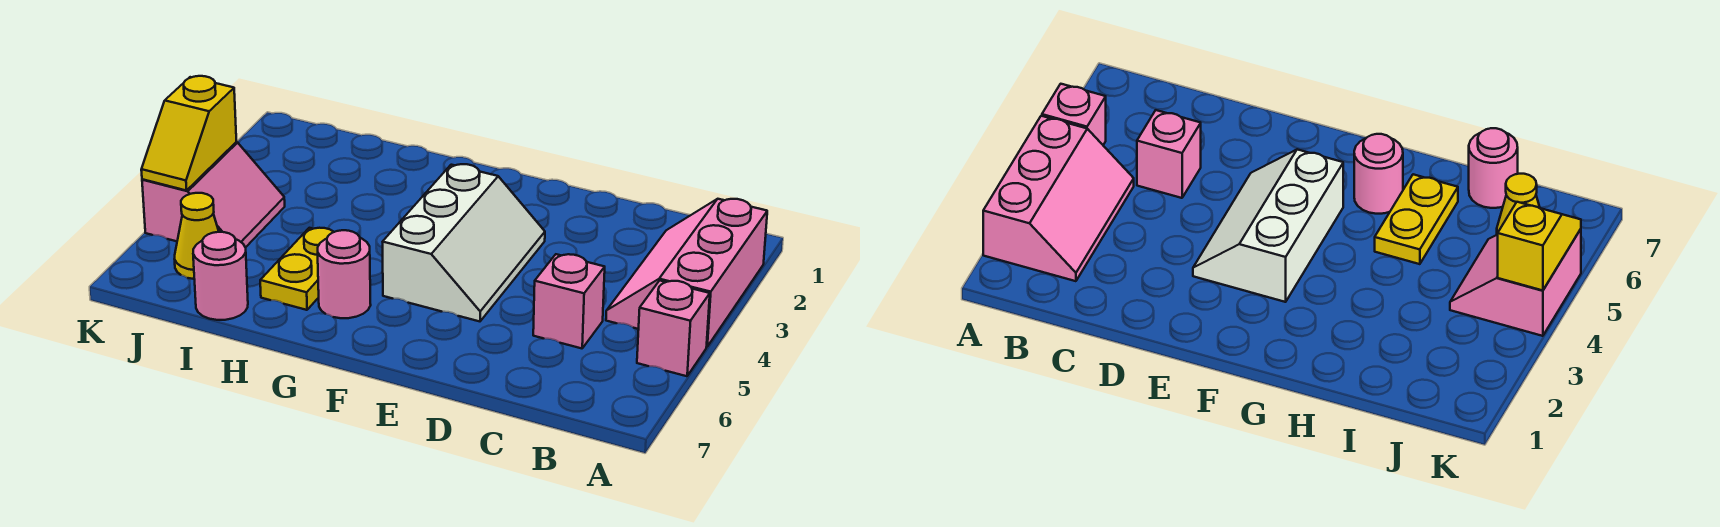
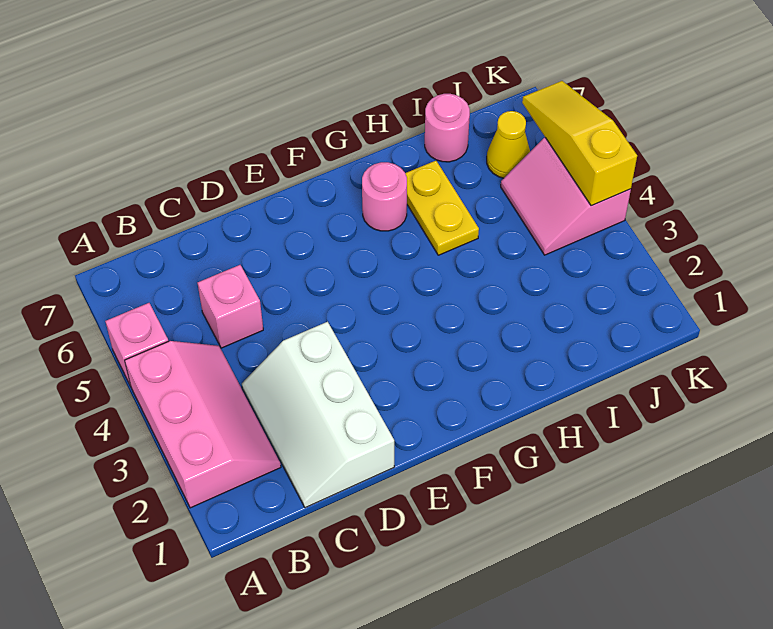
white 2x3 slope [383,164,545,321] -> white 2x3 slope moved to [242,322,394,508]
yellow 1x2 slope [141,76,236,191] -> yellow 1x3 slope [522,81,637,206]

